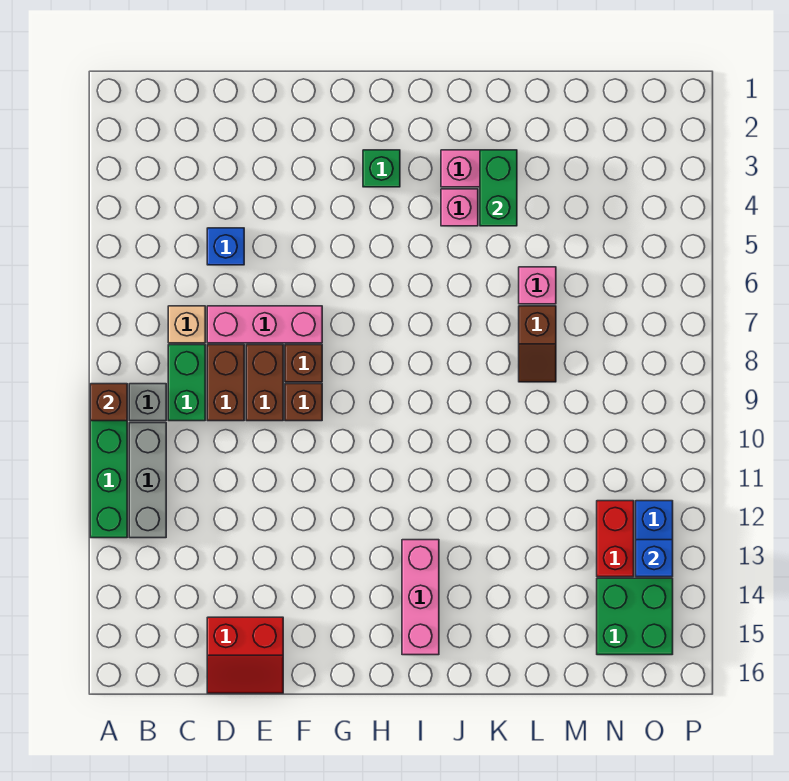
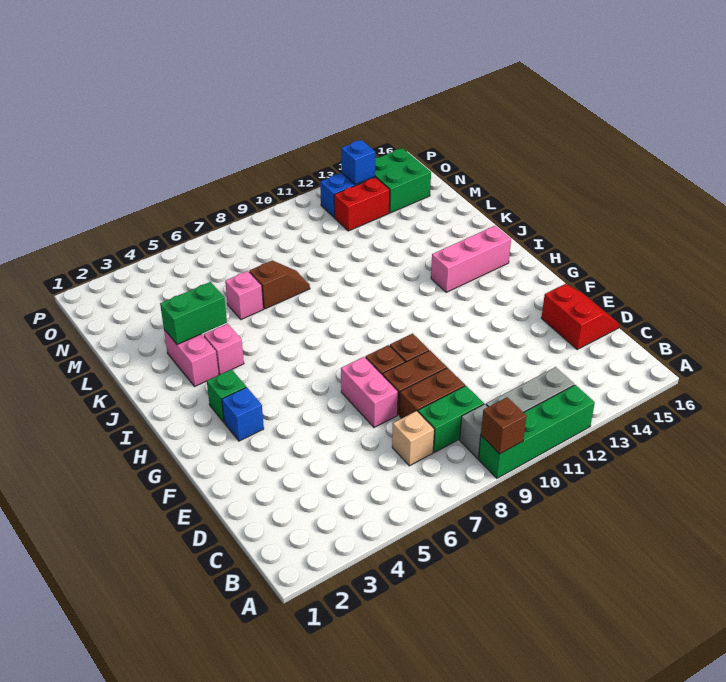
blue 1x1 brick [207,228,244,265] -> blue 1x1 brick moved to [222,387,264,441]
pink 1x3 brick [207,306,322,343] -> pink 1x2 brick [341,357,398,427]

